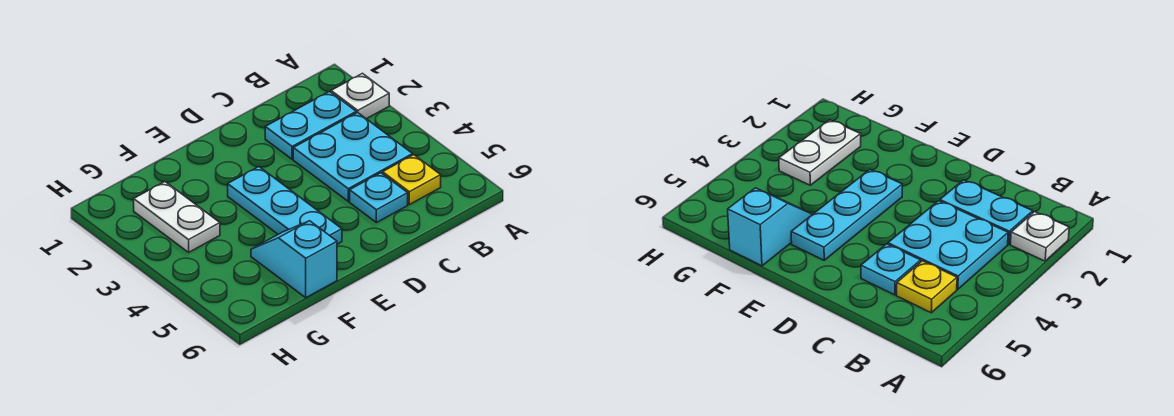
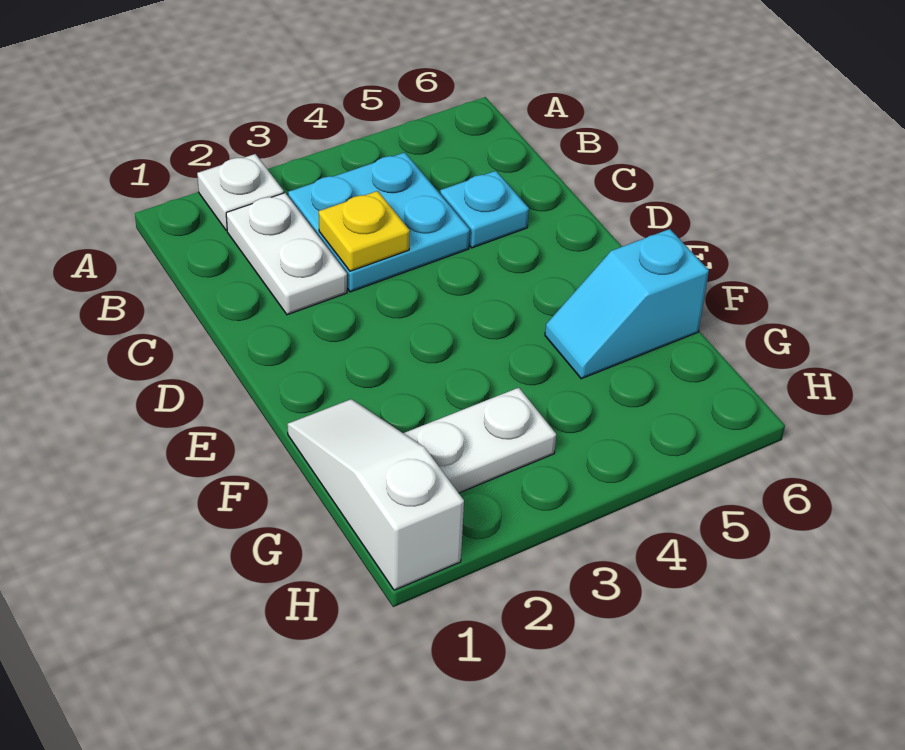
cyan 1x2 plate [265,92,356,159] -> white 1x2 plate [226,193,347,315]
yellow 1x1 plate [383,155,441,204] -> yellow 1x1 plate moved to [319,191,410,271]
cyan 1x3 plate [228,167,342,244] -> none
none -> white 1x3 slope [287,399,464,590]

